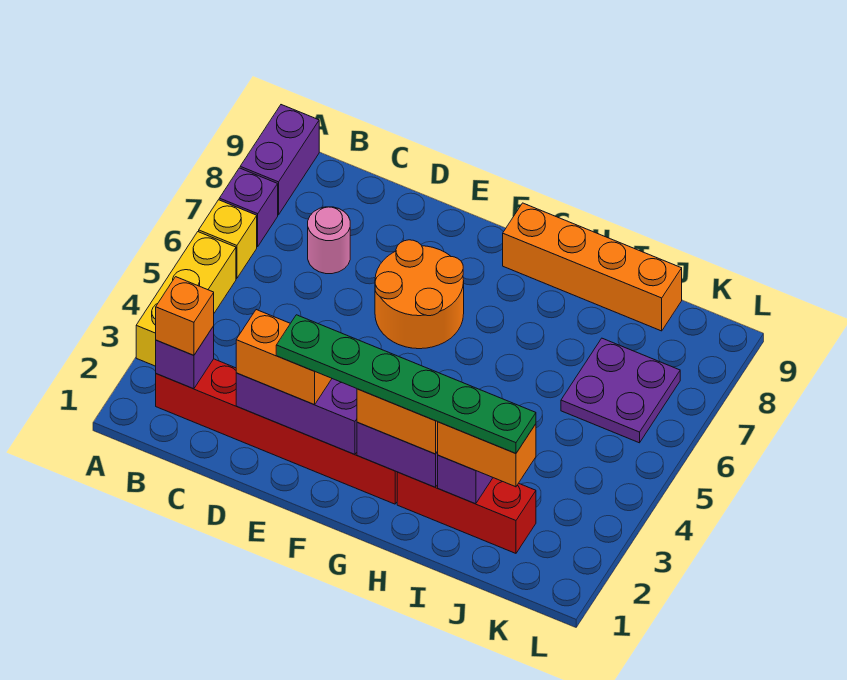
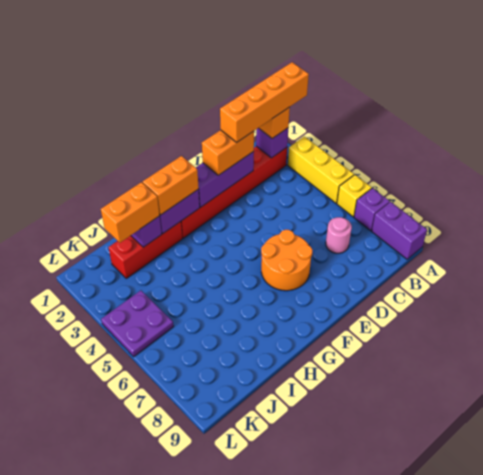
green 1x6 plate [276,315,536,453] -> none
orange 1x4 brick [503,203,682,331] -> orange 1x4 brick moved to [220,62,309,142]
purple 2x2 plate [561,338,680,443] -> purple 2x2 plate moved to [101,290,174,357]

